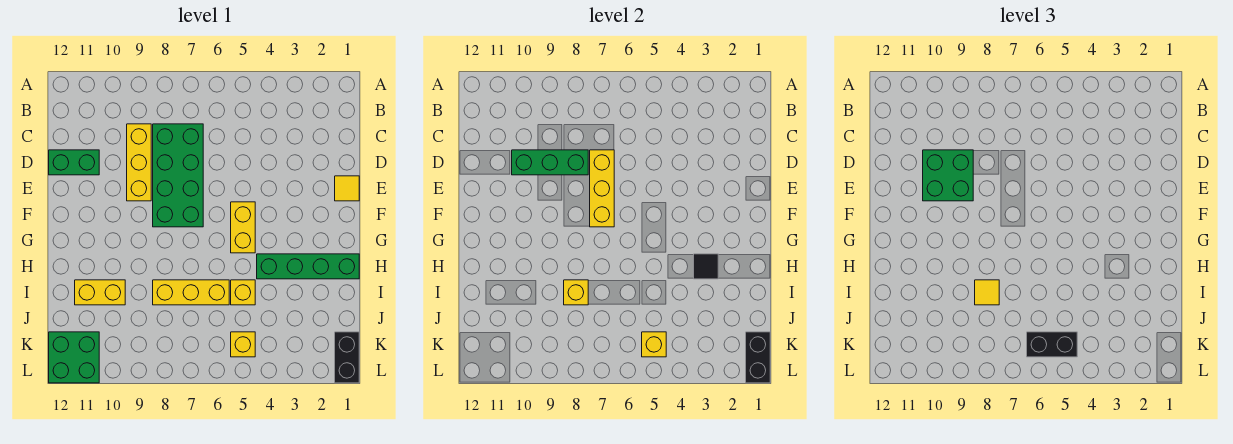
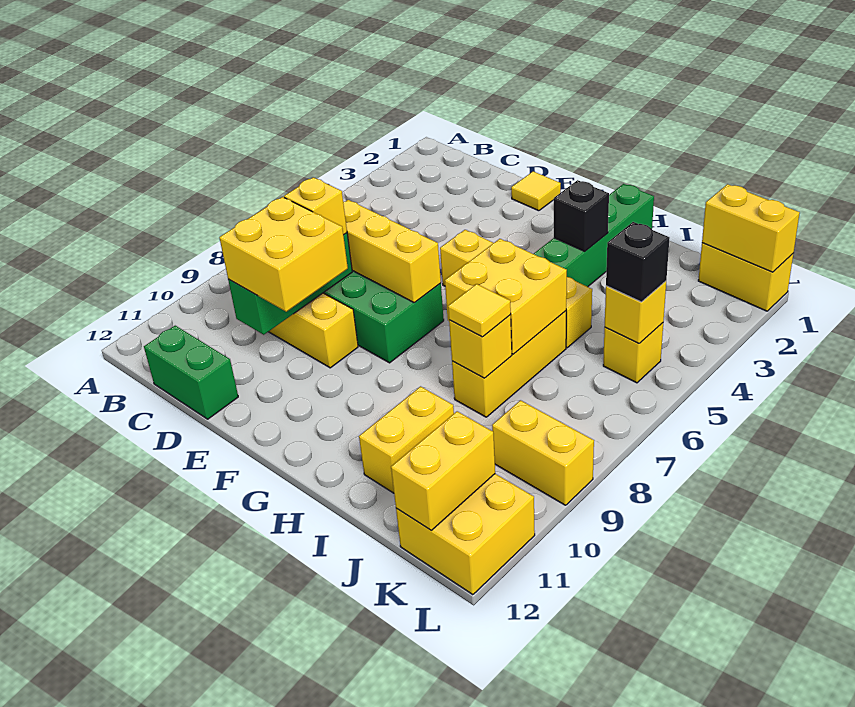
none -> yellow 1x1 brick [284,177,347,235]
green 2x2 brick [923,150,973,201] -> yellow 2x2 brick [219,197,348,312]
green 1x2 brick [49,150,99,175] -> green 1x2 brick turned to [144,326,238,419]
black 1x1 tile [694,254,718,279] -> black 1x1 brick [553,180,609,251]
none -> yellow 2x2 brick [445,239,567,354]
black 1x2 brick [335,332,359,383] -> yellow 1x2 brick [698,243,793,311]
black 1x2 brick [746,332,770,383] -> yellow 1x2 brick [702,184,800,272]
black 1x2 brick [1027,332,1077,357] -> black 1x1 brick [606,222,670,302]
none -> yellow 1x2 brick [492,400,594,505]
green 2x2 brick [49,332,99,383] -> yellow 2x2 brick [396,474,535,595]
none -> yellow 1x2 brick [391,411,495,530]

